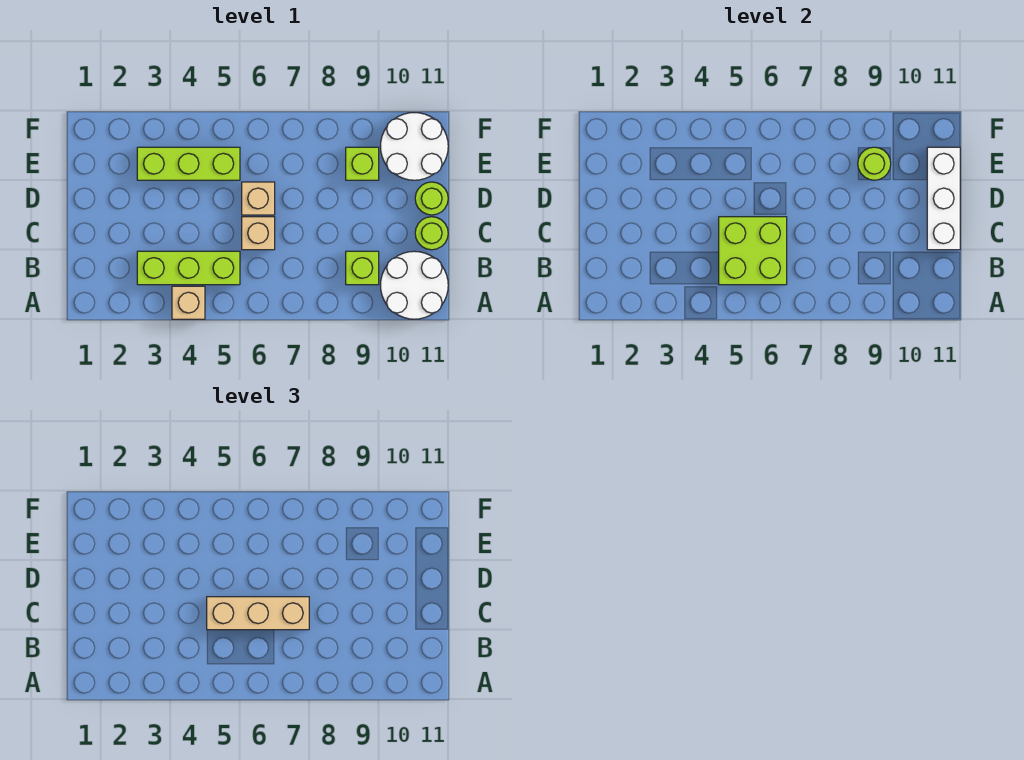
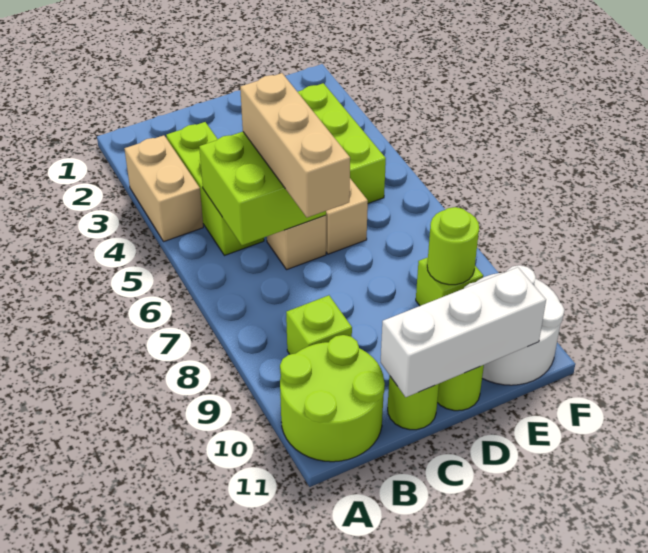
tan 1x1 brick [172,286,205,319] -> tan 1x2 brick [124,135,203,242]
white 2x2 round brick [380,251,448,319] -> lime 2x2 round brick [280,335,385,462]

